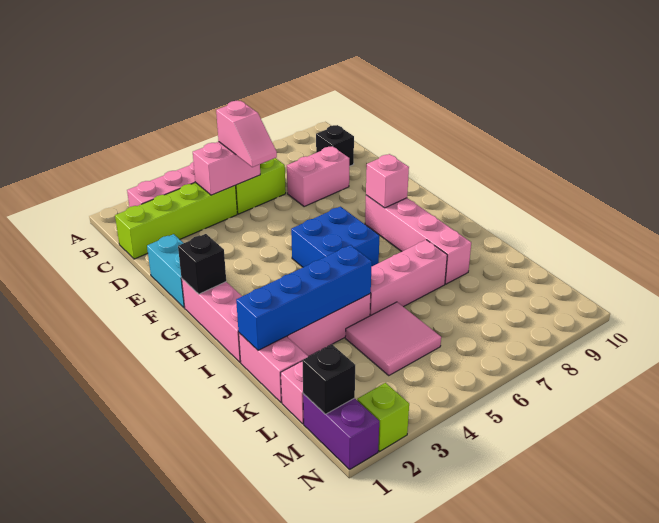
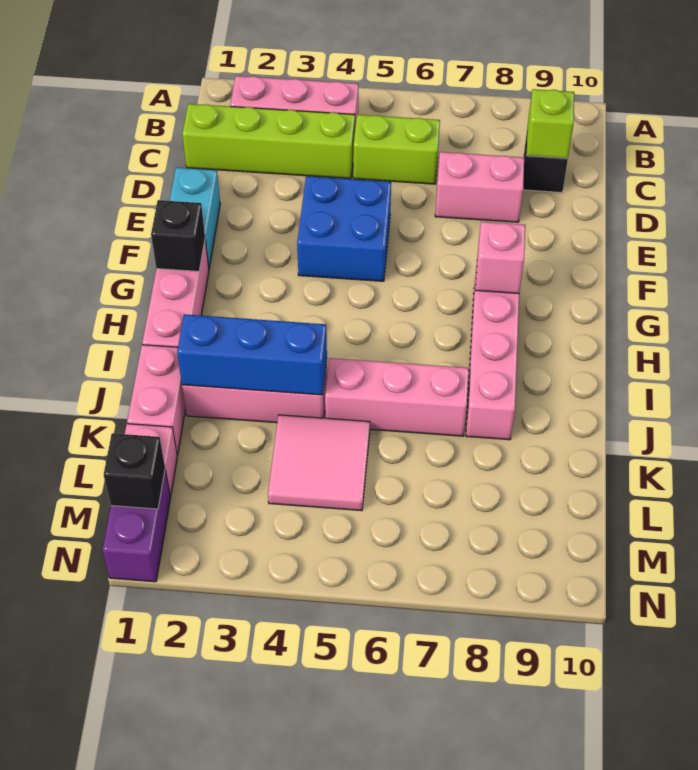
pink 1x2 brick [193,142,260,195] -> none
pink 1x2 slope [216,101,277,167] -> none
blue 2x2 brick [291,207,380,267] -> blue 2x2 brick moved to [297,176,391,281]
blue 1x4 brick [236,245,372,350] -> blue 1x3 brick [177,314,327,395]
lime 1x1 brick [357,383,409,451] -> lime 1x1 brick moved to [527,89,574,158]

